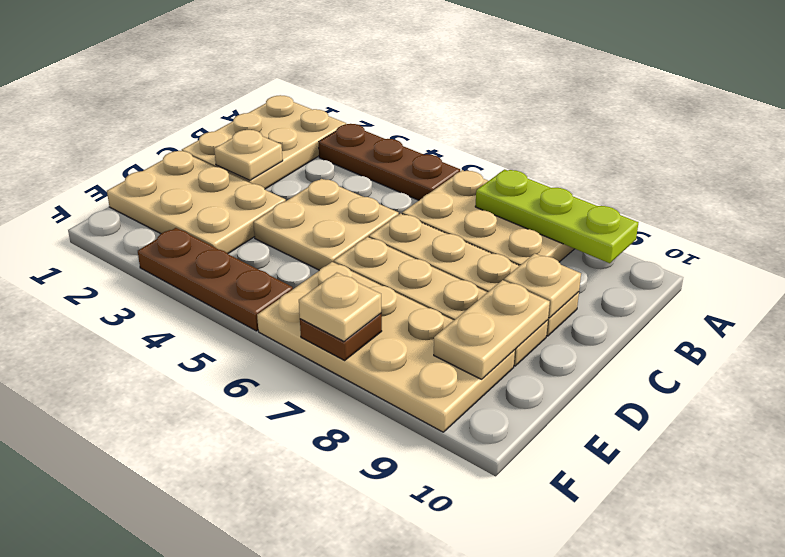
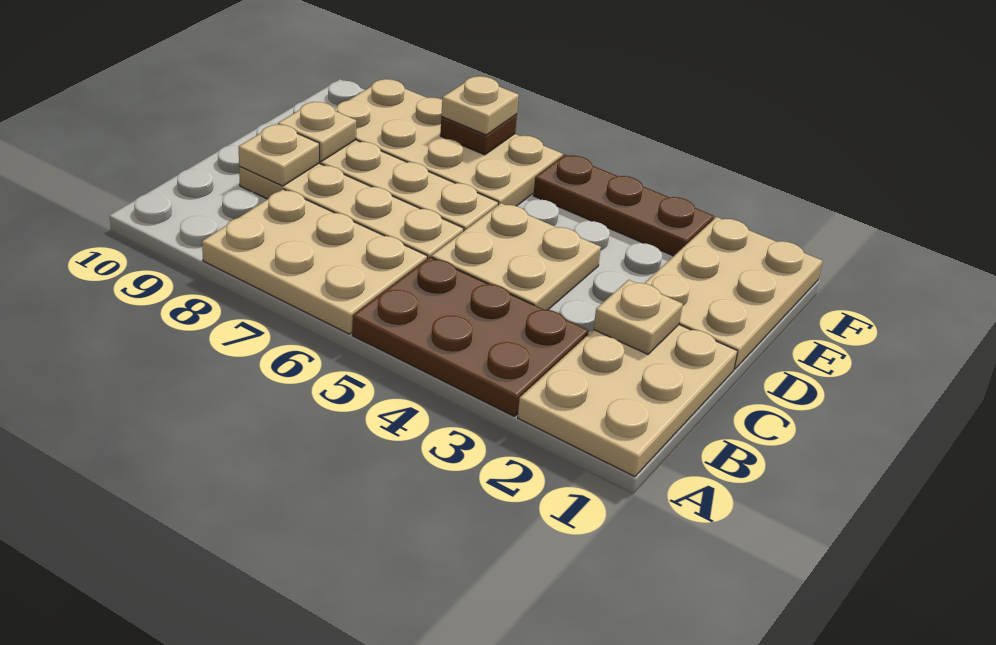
brown 1x3 plate [319,124,460,200] -> brown 2x3 plate [352,257,589,417]
lime 1x3 plate [475,169,638,263] -> none
tan 2x3 plate [107,151,286,254] -> tan 2x3 plate turned to [645,217,823,369]
tan 1x2 plate [434,280,550,379] -> tan 1x1 plate [278,102,356,161]

